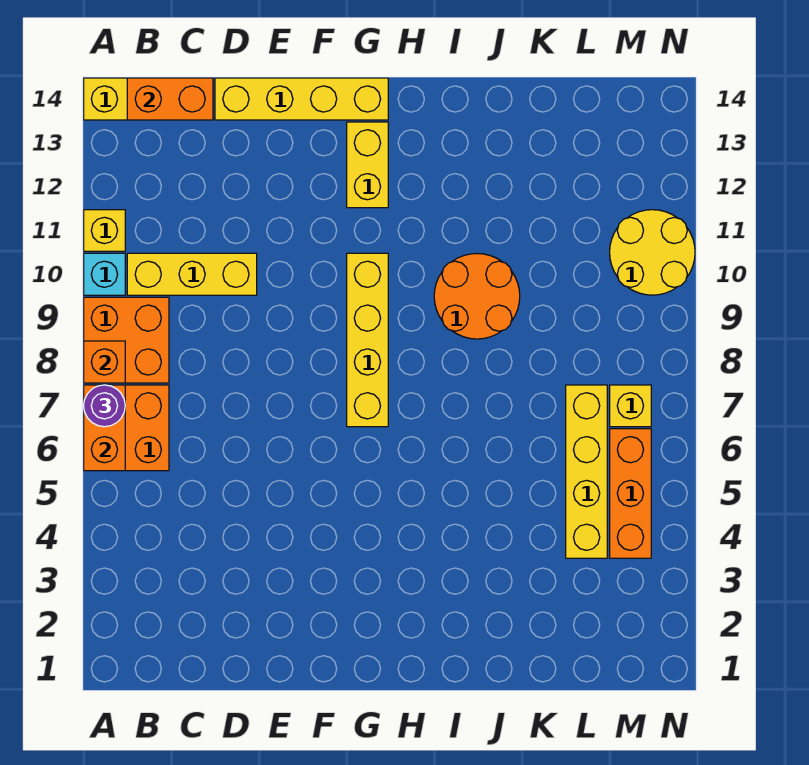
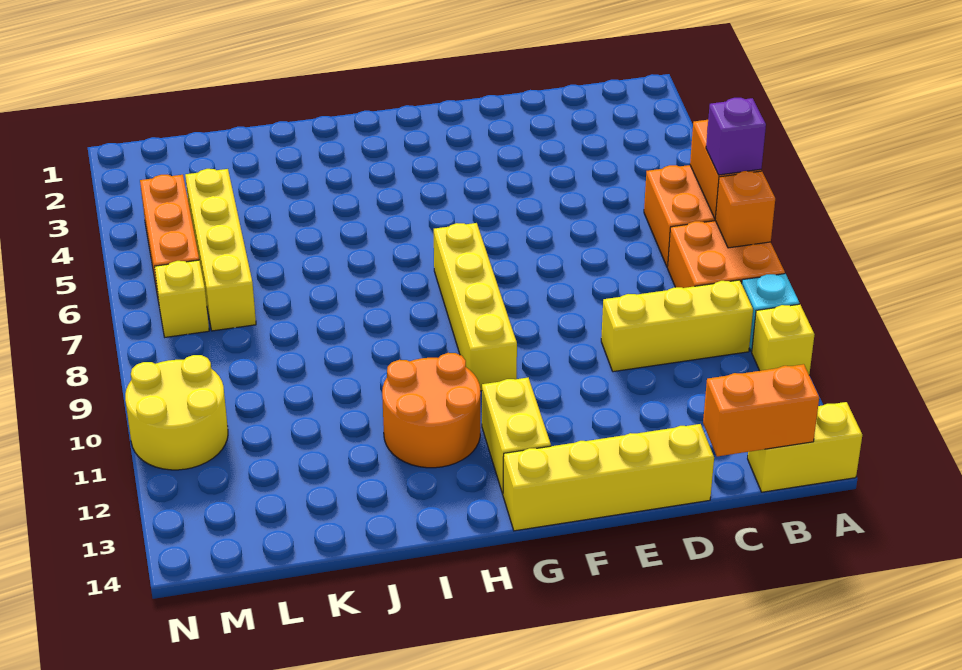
purple 1x1 round brick [84,385,125,427] -> purple 1x1 brick [706,98,766,175]
orange 2x2 round brick [434,254,520,339] -> orange 2x2 round brick moved to [382,353,480,468]

